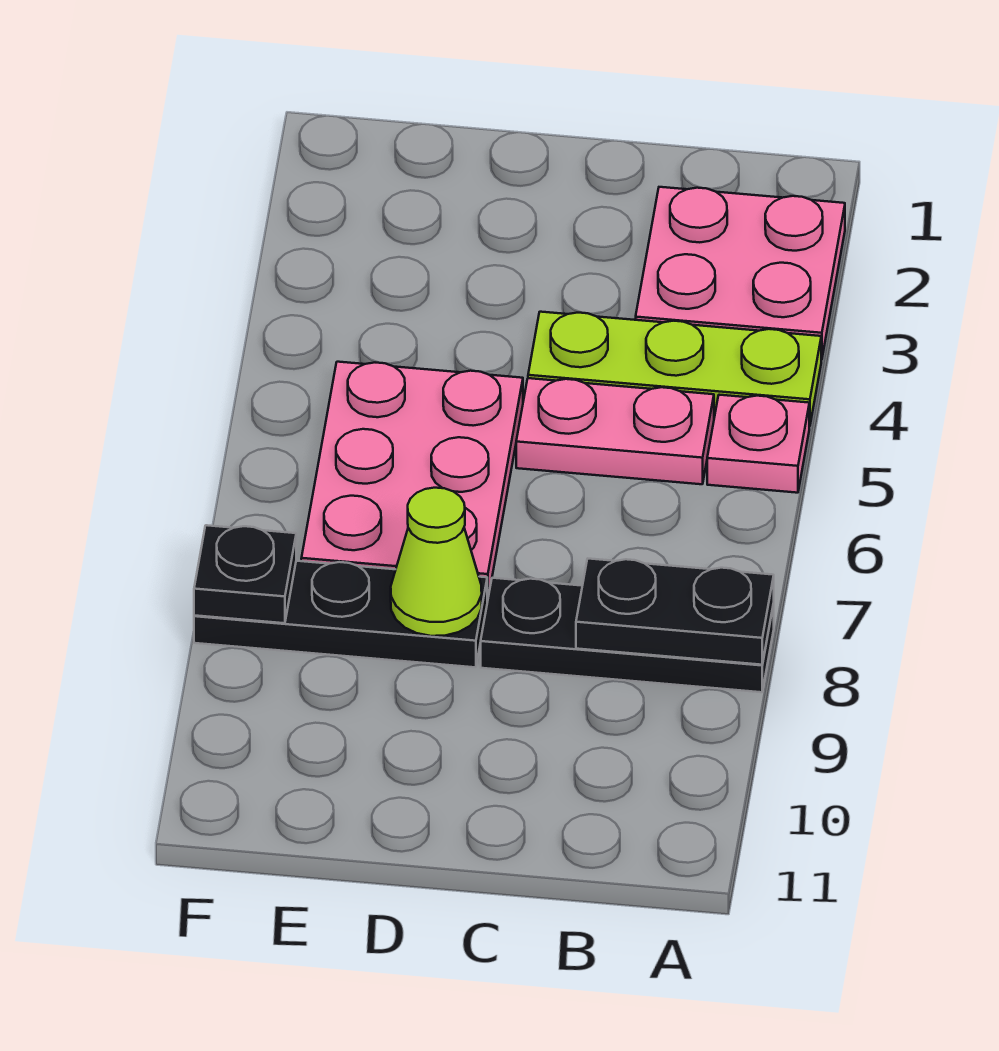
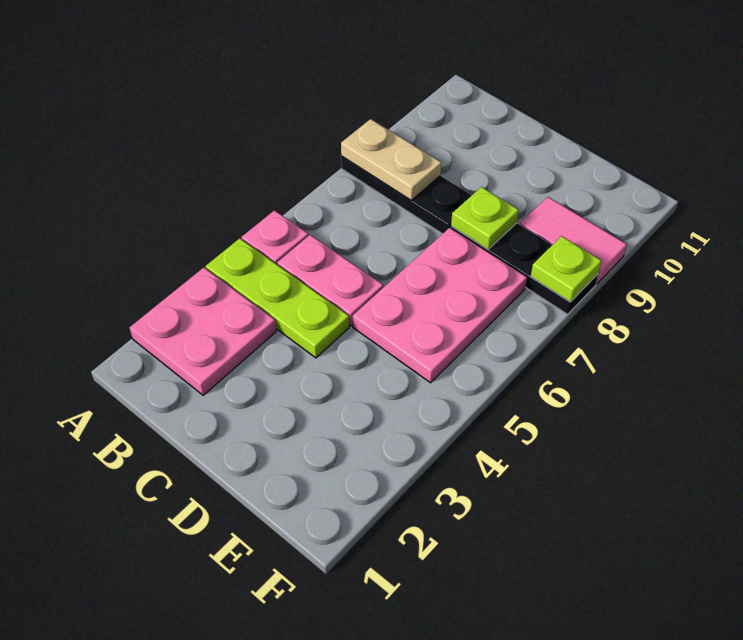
black 1x2 plate [576,559,774,665] -> tan 1x2 plate [341,119,441,200]
lime 1x1 cone [391,488,482,636] -> lime 1x1 plate [451,187,519,249]
none -> pink 1x2 tile [520,197,627,284]
black 1x1 plate [194,525,296,623] -> lime 1x1 plate [531,236,602,302]

